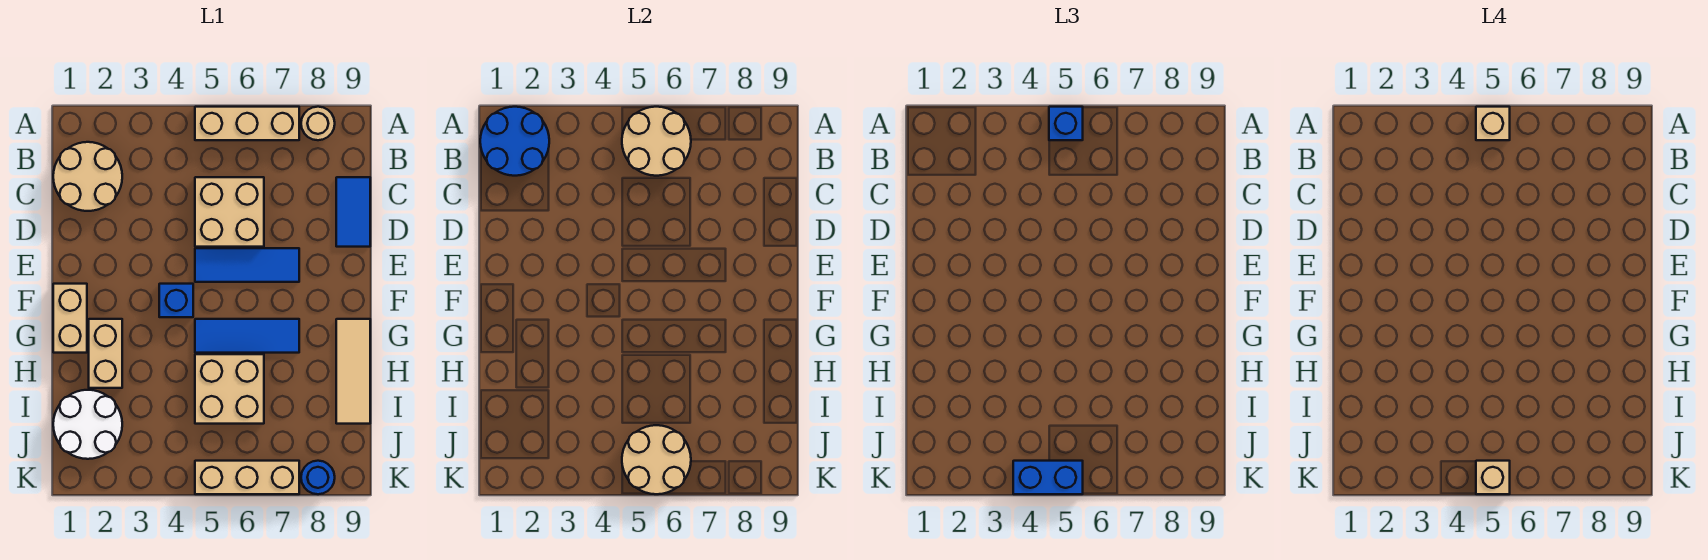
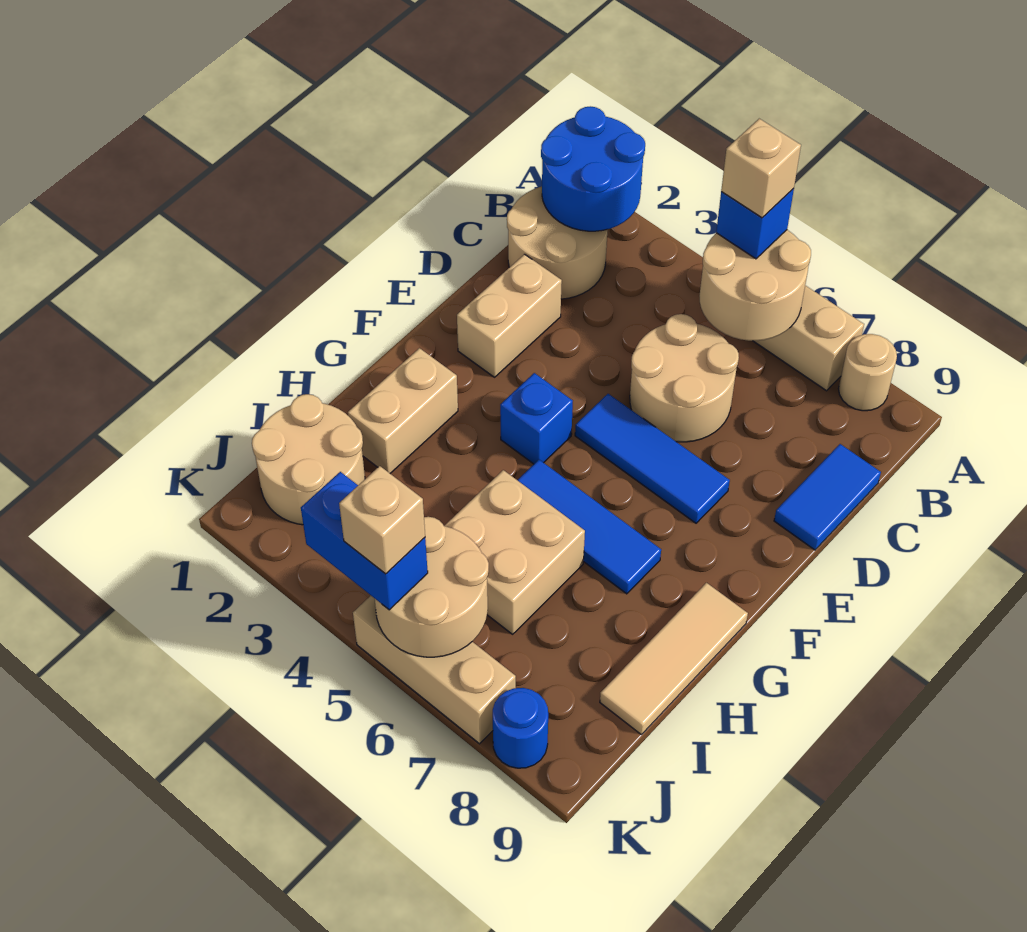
tan 2x2 brick [195,177,264,247] -> tan 2x2 round brick [630,314,739,442]
tan 1x2 brick [53,284,87,353] -> tan 1x2 brick moved to [457,254,562,377]
white 2x2 round brick [53,390,122,459] -> tan 2x2 round brick [252,394,365,525]

